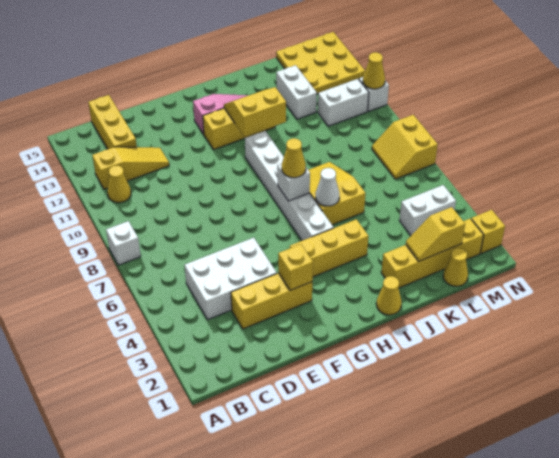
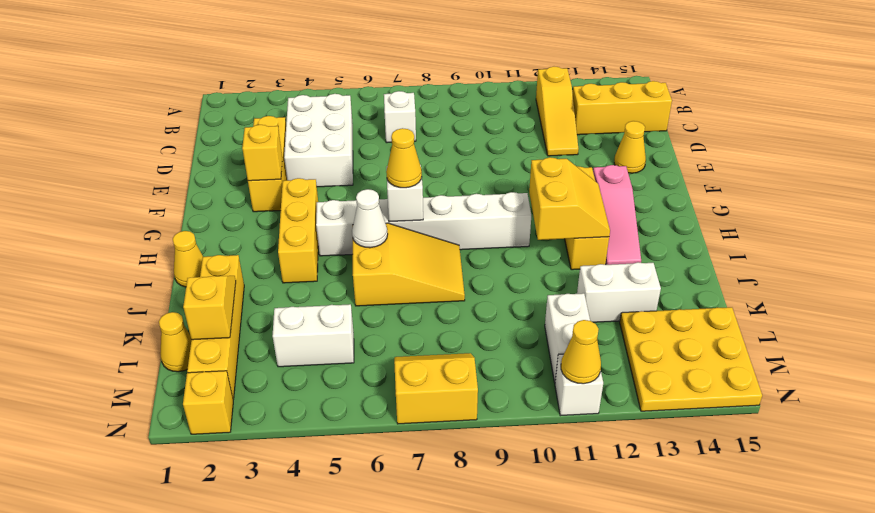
white 1x1 brick [106,221,141,265] -> white 1x1 brick moved to [384,91,416,143]
yellow 1x1 cone [108,165,131,203] -> yellow 1x1 cone moved to [614,121,646,173]
white 1x2 brick [399,185,456,236] -> white 1x2 brick turned to [273,304,354,367]

